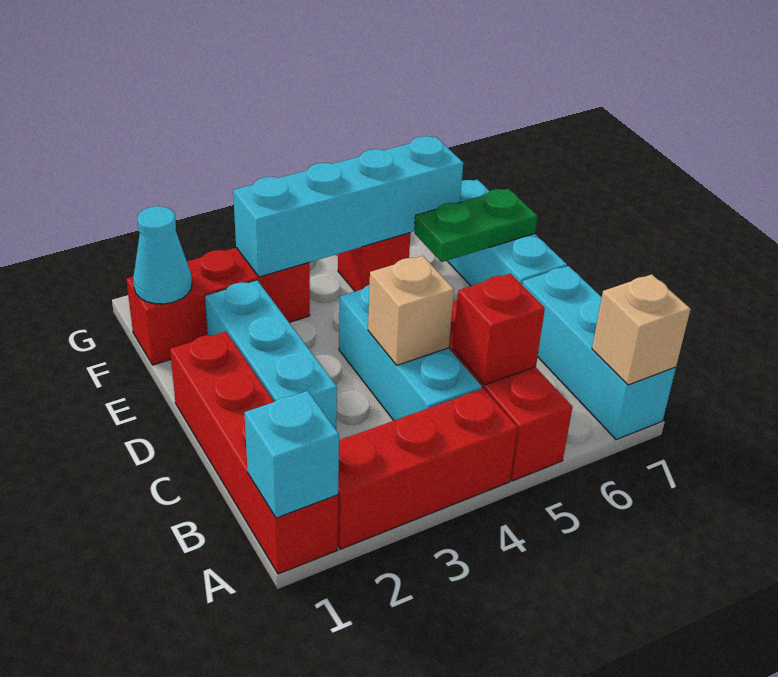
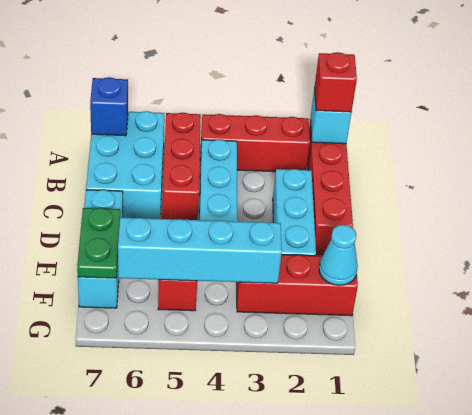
cyan 1x3 brick [522,266,676,440] -> cyan 2x3 brick [86,111,164,219]
tan 1x1 brick [592,274,691,385] -> blue 1x1 brick [90,77,128,136]
red 1x1 brick [453,274,545,385] -> red 1x1 brick moved to [315,52,357,112]
tan 1x1 brick [368,256,454,365] -> none
green 1x2 plate [414,189,537,262] -> green 1x2 plate turned to [77,208,120,278]

